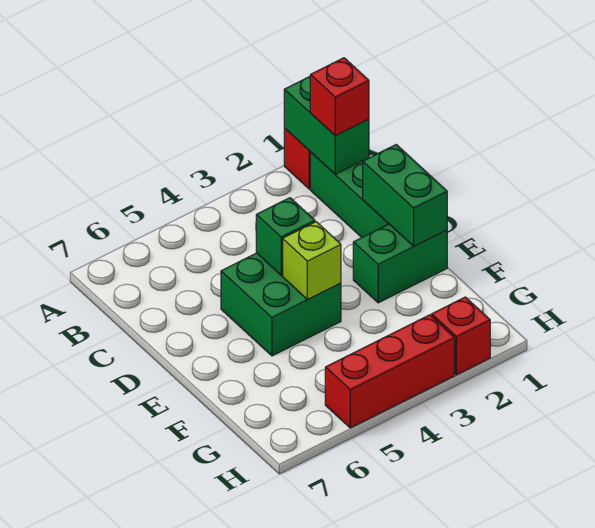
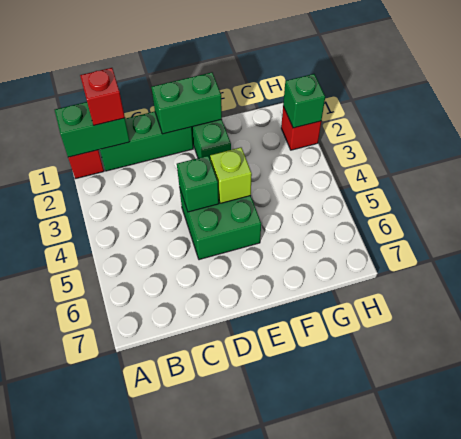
none -> green 1x1 brick [283,74,325,128]
red 1x3 brick [325,315,455,428] -> none

